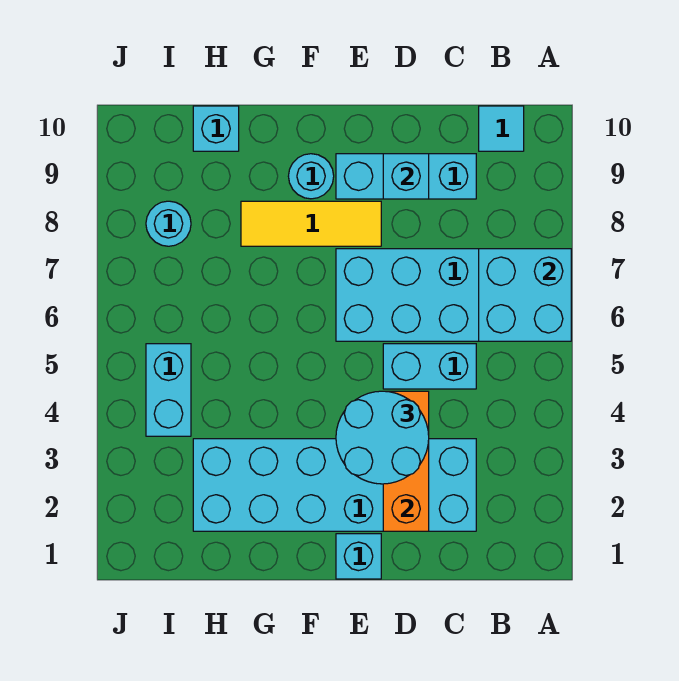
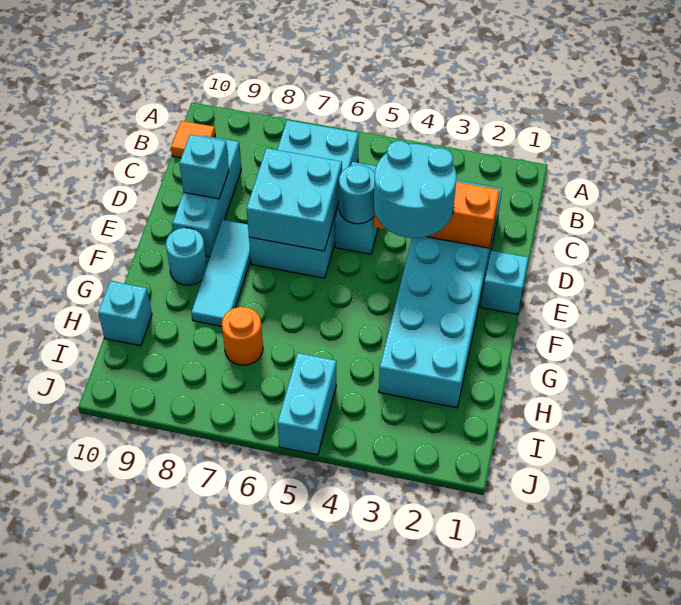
cyan 2x2 brick [479,249,571,341] -> cyan 2x2 brick moved to [247,148,342,251]
cyan 1x1 tile [479,106,524,151] -> orange 1x1 tile [171,121,215,158]
yellow 1x3 tile [241,201,381,246] -> cyan 1x3 tile [191,220,251,326]
none -> orange 1x1 round brick [222,307,263,365]
cyan 1x2 brick [146,344,191,436] -> cyan 1x2 brick turned to [278,353,336,455]
cyan 1x1 round brick [146,201,191,246] -> cyan 1x1 round brick moved to [339,165,375,224]

